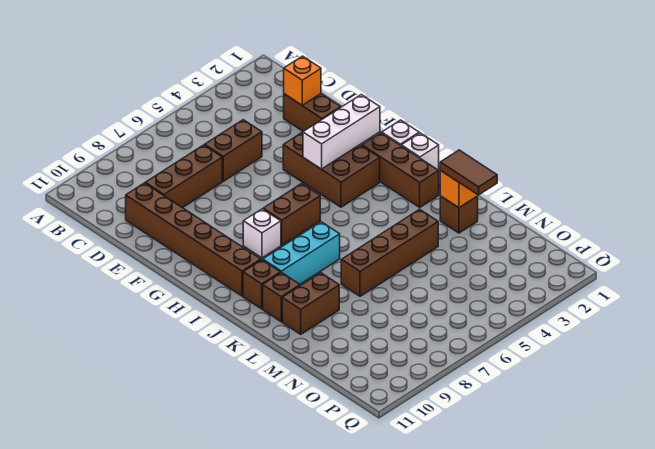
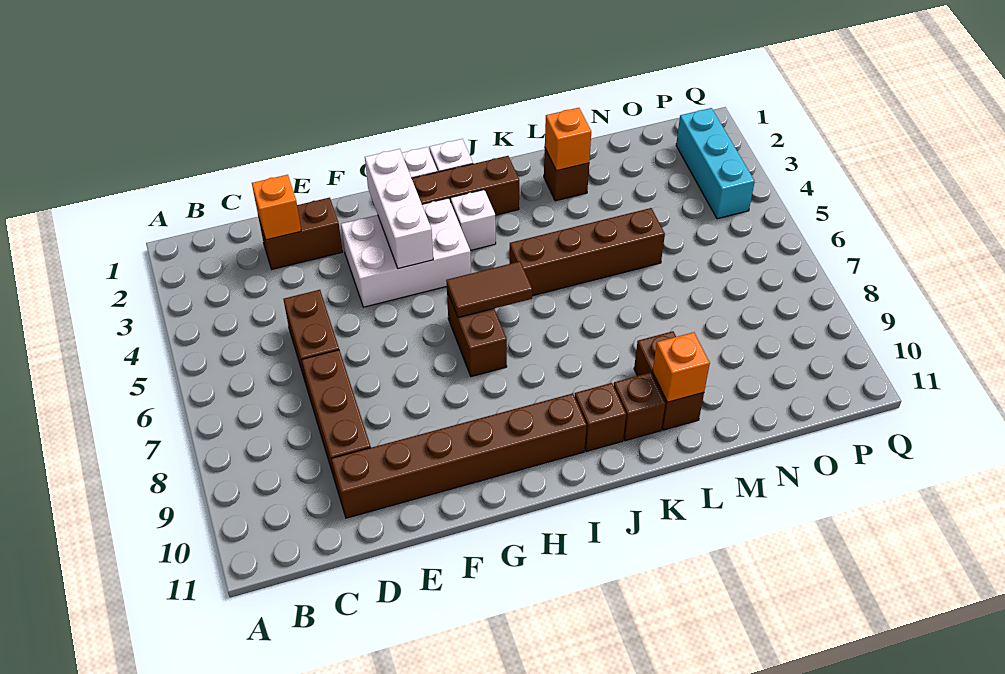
brown 2x3 brick [283,132,380,207] -> white 2x3 brick [341,198,471,307]
white 1x1 brick [243,209,281,258] -> white 1x1 brick moved to [450,190,496,250]
cyan 1x3 brick [263,222,340,284] -> cyan 1x3 brick moved to [676,108,755,219]
brown 1x2 tile [440,150,497,195] -> brown 1x2 tile moved to [446,261,532,318]
brown 1x4 brick [341,209,438,296] -> brown 1x4 brick turned to [509,208,665,296]
none -> orange 1x1 brick [653,332,710,402]

